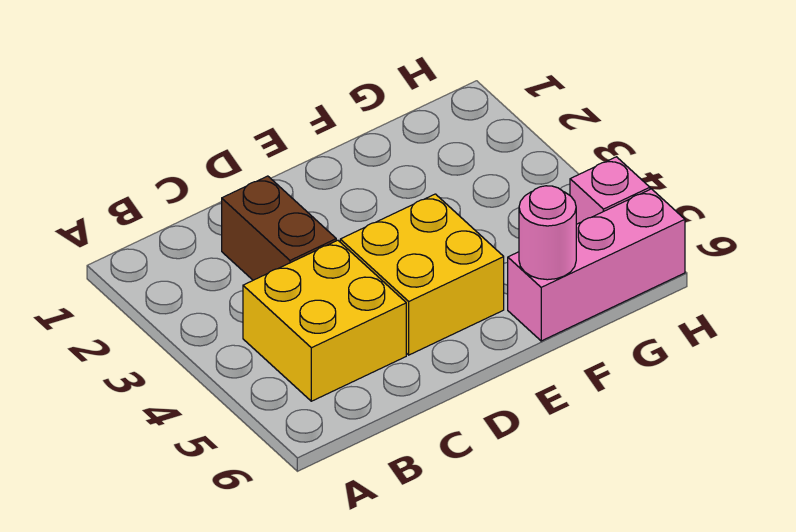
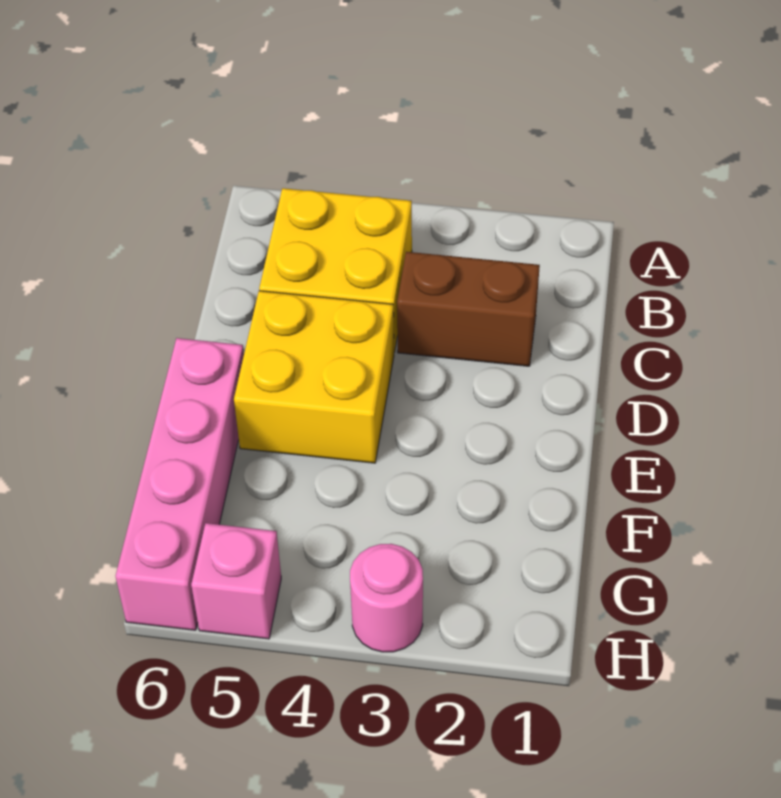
pink 1x3 brick [508,189,685,341] -> pink 1x4 brick [116,338,244,630]
pink 1x1 round brick [519,186,576,280] -> pink 1x1 round brick moved to [350,544,423,652]

